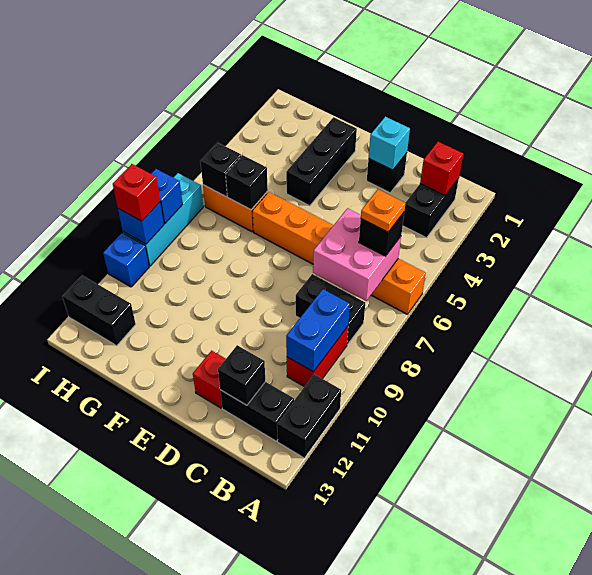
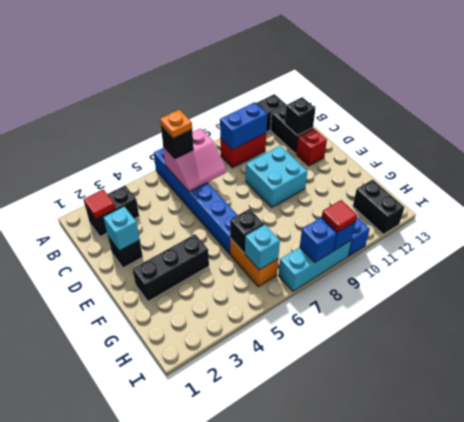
orange 1x6 brick [252,192,426,314] -> blue 1x6 brick [154,148,237,254]
red 1x1 brick [420,142,463,195] -> red 1x1 tile [84,189,116,219]
pink 2x2 brick [313,208,401,301] -> pink 2x2 slope [163,128,226,192]
black 1x2 brick [296,274,365,344] -> none
none -> cyan 2x2 brick [246,146,307,207]
black 1x1 brick [200,142,241,196] -> cyan 1x1 brick [245,225,280,270]
red 1x1 brick [113,164,160,221] -> red 1x1 tile [322,200,357,232]

